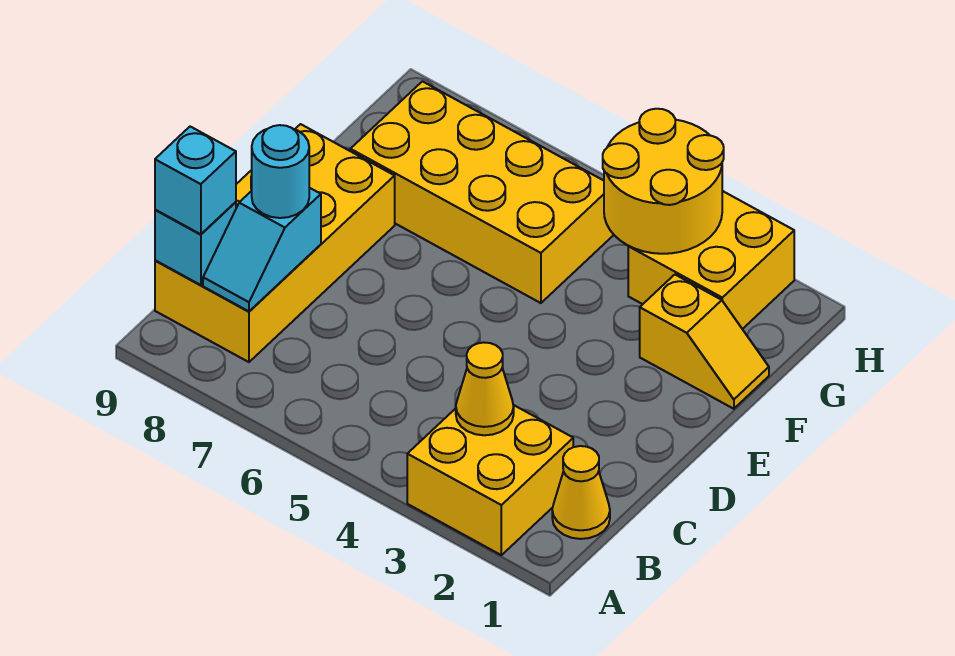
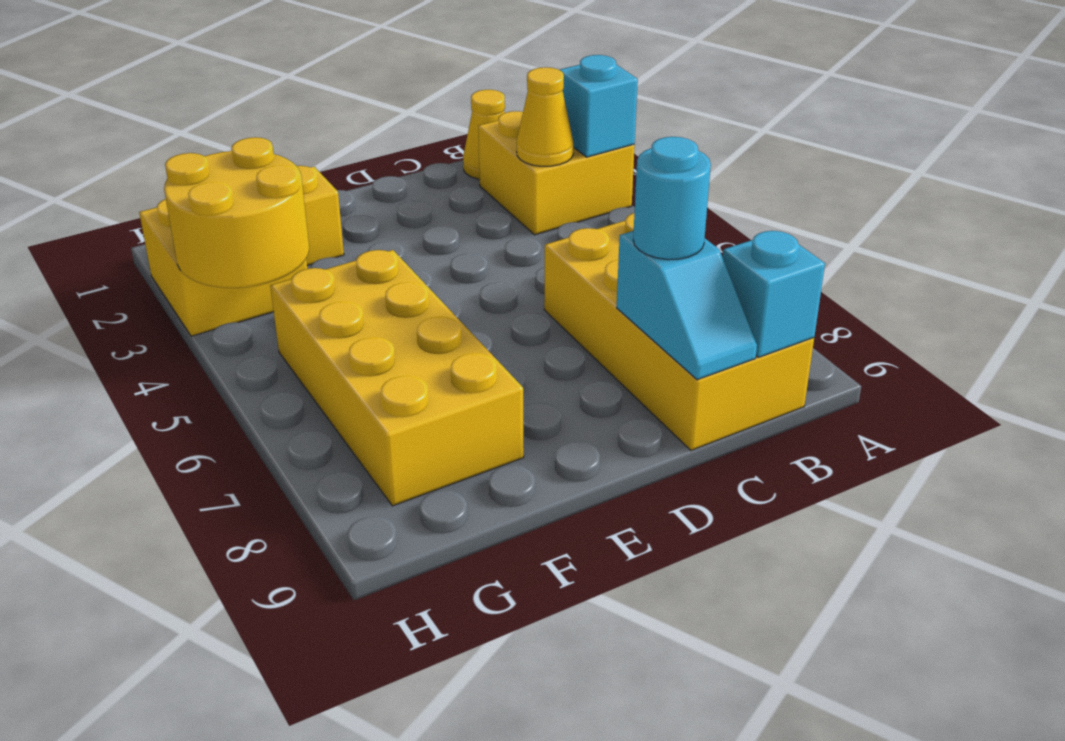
yellow 2x4 brick [155,124,395,362] -> yellow 2x4 brick turned to [544,213,814,450]
cyan 1x2 slope [203,188,321,311] -> cyan 1x2 slope turned to [617,231,757,380]
cyan 1x1 brick [155,127,236,234] -> cyan 1x1 brick moved to [560,55,638,157]

